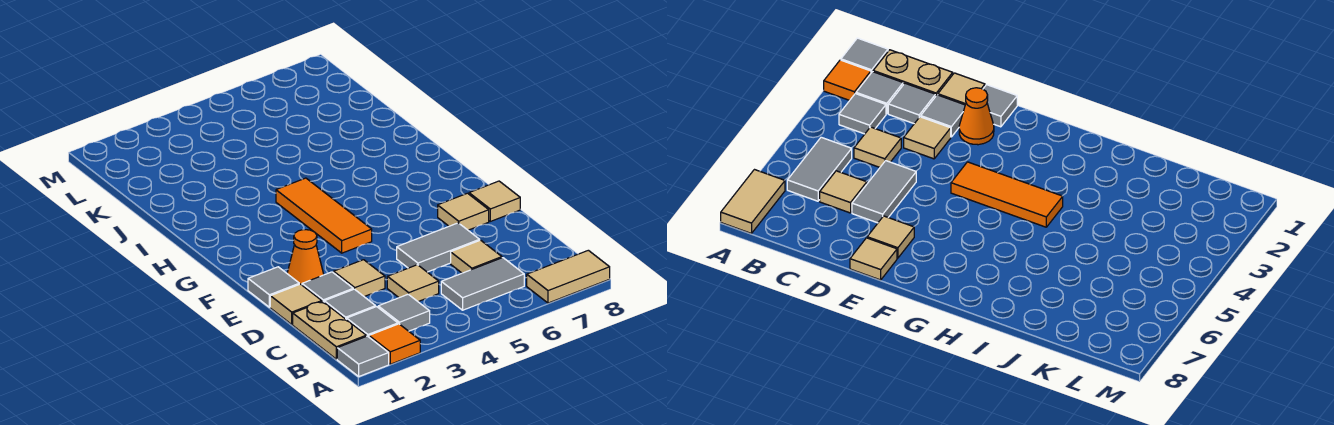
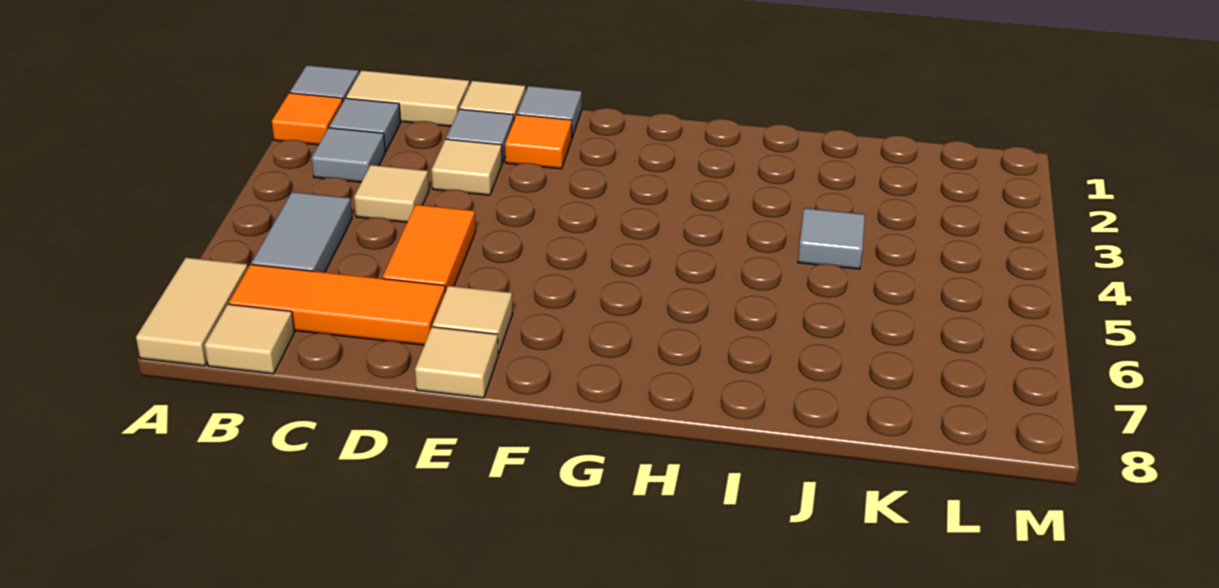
tan 1x2 plate [293,302,366,359] -> tan 1x2 tile [346,70,469,126]
grey 1x1 tile [324,289,376,320] -> grey 1x1 tile moved to [798,208,865,269]
tan 1x1 tile [451,240,502,273] -> tan 1x1 tile moved to [205,304,294,374]
grey 1x2 tile [397,223,480,272] -> orange 1x2 tile [383,205,476,292]
orange 1x1 cone [287,230,324,285] -> orange 1x1 tile [505,115,572,169]
orange 1x3 tile [276,178,372,253] -> orange 1x3 tile moved to [229,264,445,345]

